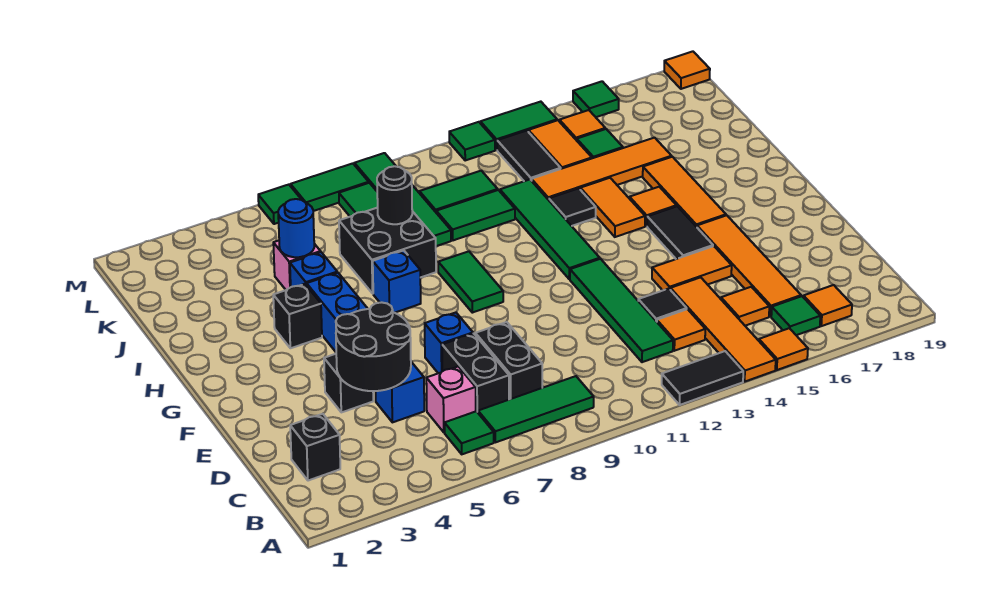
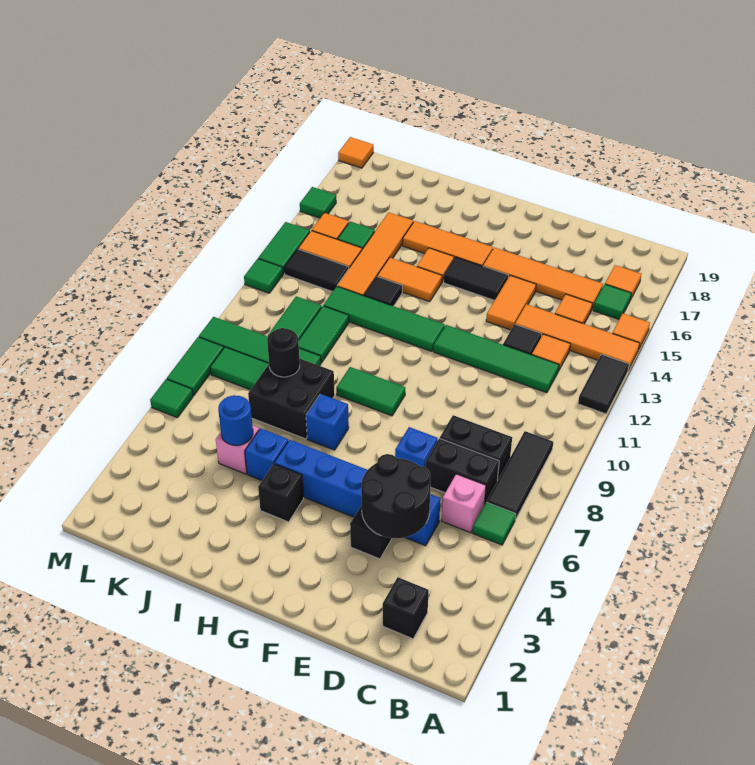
green 1x3 tile [478,376,594,442] -> black 1x3 tile [487,431,553,520]

